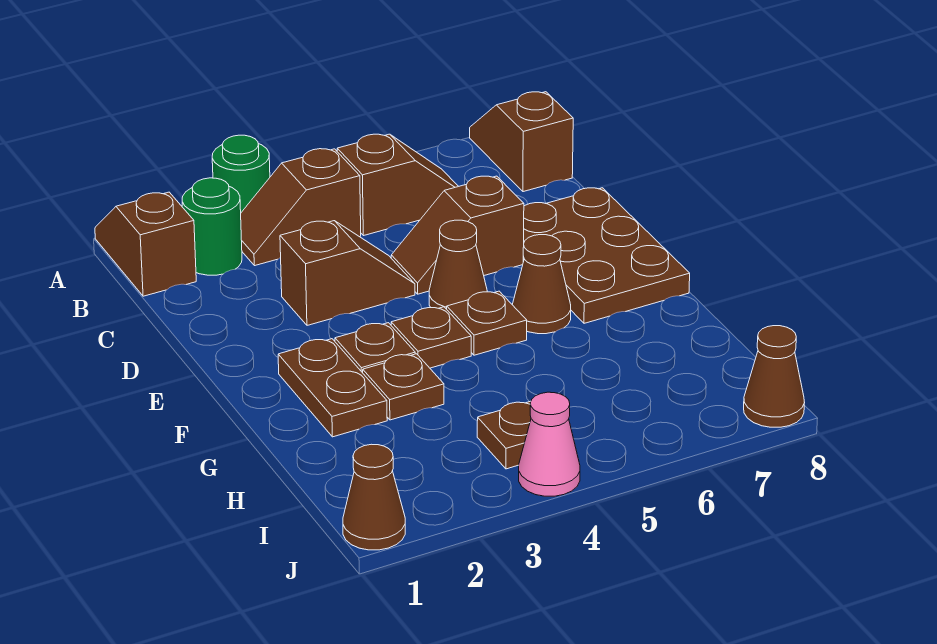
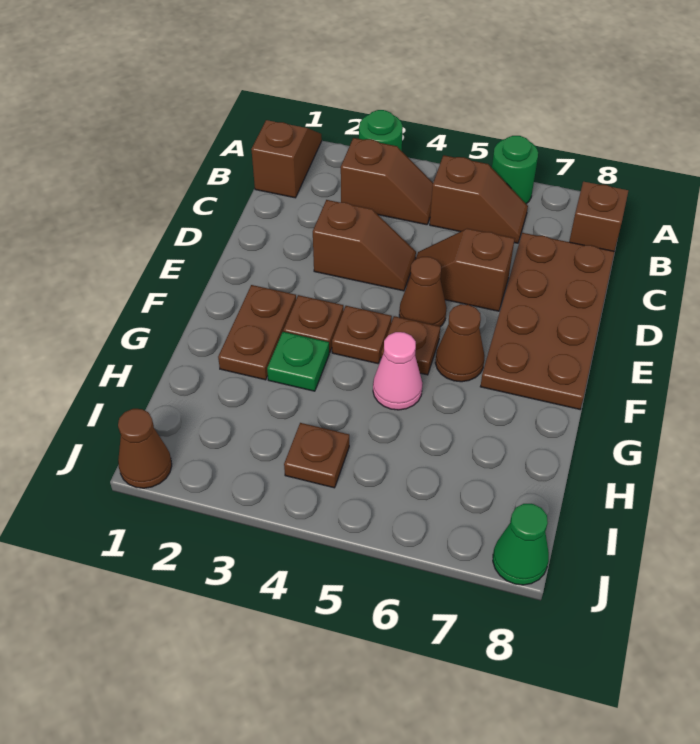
green 1x1 round brick [182,178,242,275] -> green 1x1 round brick moved to [492,136,538,204]
brown 1x2 slope [241,149,361,266] -> brown 1x2 slope turned to [341,138,433,225]
brown 2x3 plate [523,188,690,323] -> brown 2x4 plate [480,233,614,409]
brown 1x1 plate [363,354,444,420] -> green 1x1 plate [267,332,329,391]
pink 1x1 cone [519,392,580,496] -> pink 1x1 cone moved to [373,332,422,410]
brown 1x1 cone [744,326,805,427] -> green 1x1 cone [493,504,549,585]

